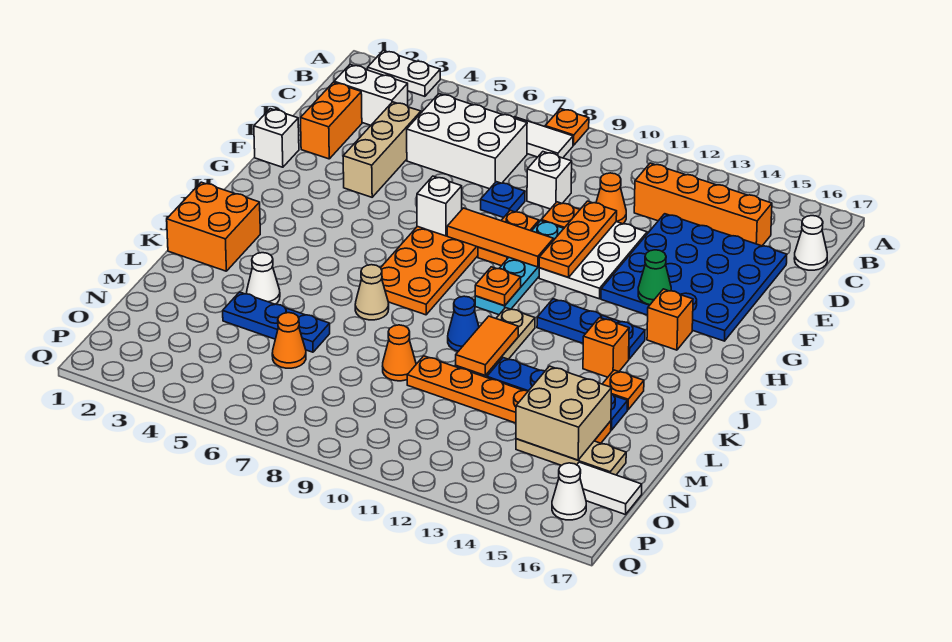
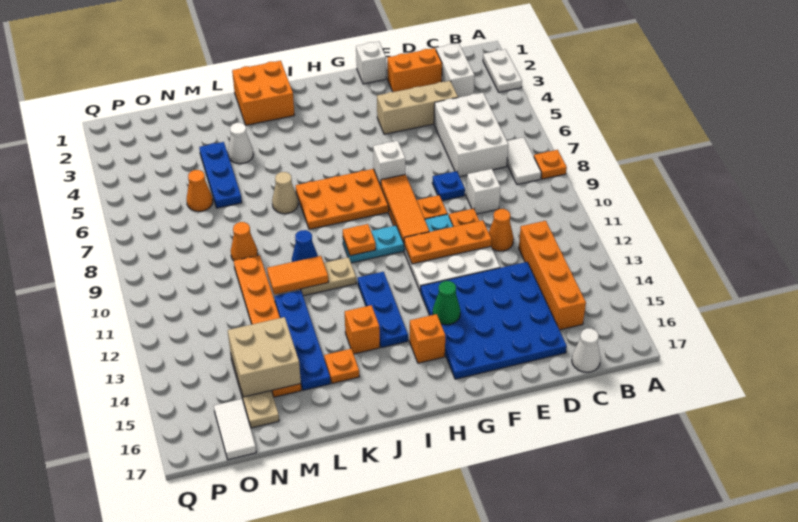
white 1x1 cone [552,463,586,520] -> none

